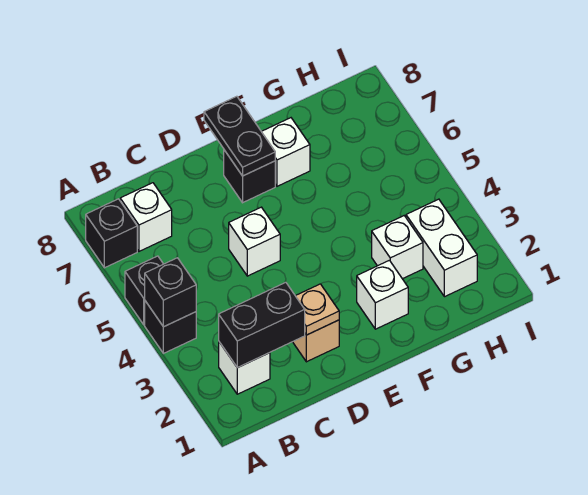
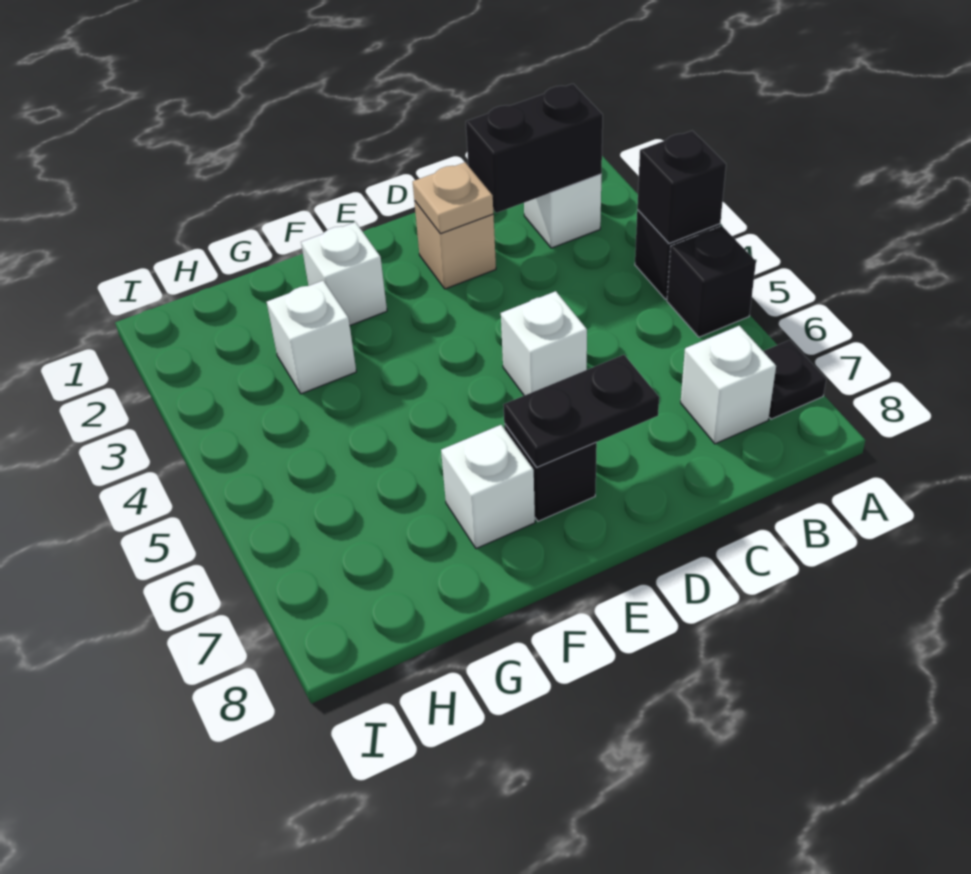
black 1x1 brick [86,199,137,268] -> black 1x1 plate [763,340,826,419]
black 1x2 plate [204,96,275,176] -> black 1x2 plate turned to [503,355,659,467]
white 1x2 brick [406,199,477,297] -> none

